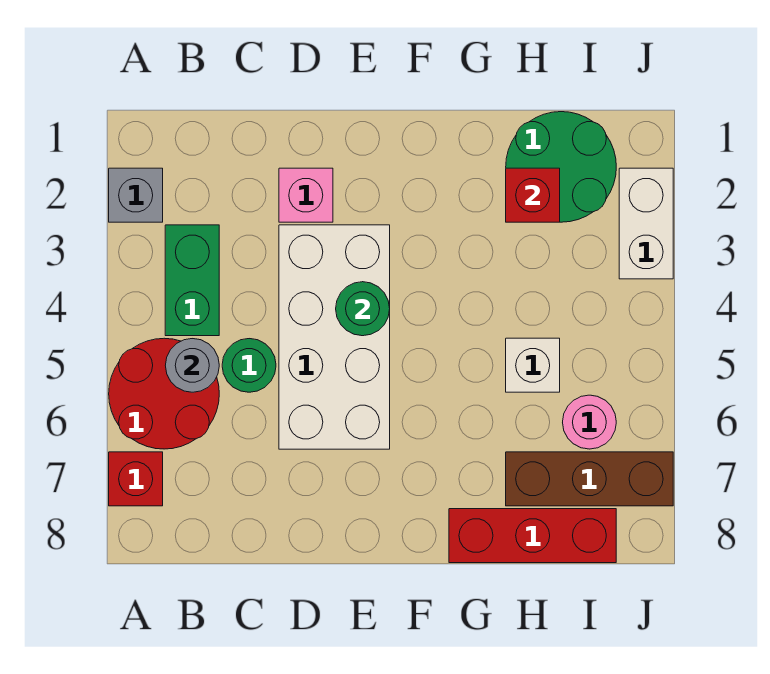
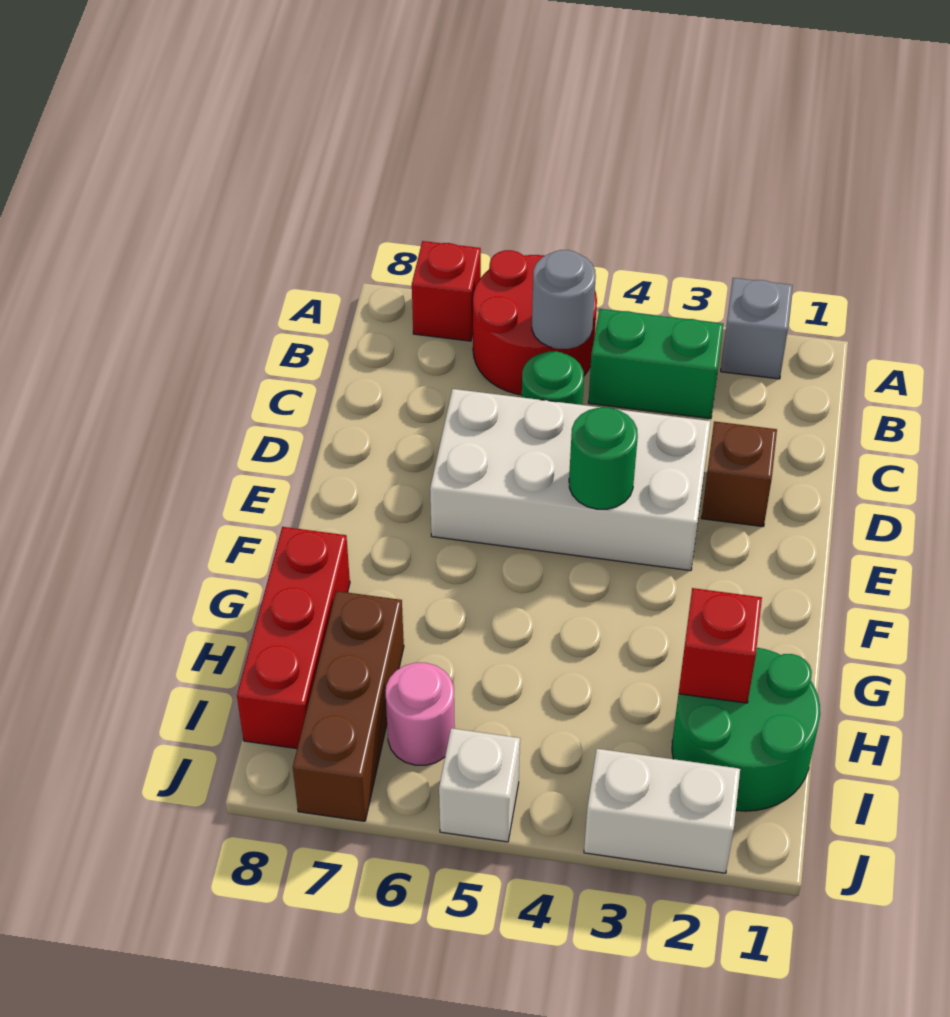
pink 1x1 brick [279,168,333,222] -> brown 1x1 brick [701,421,777,527]
white 1x1 brick [506,338,560,392] -> white 1x1 brick moved to [439,728,520,842]

